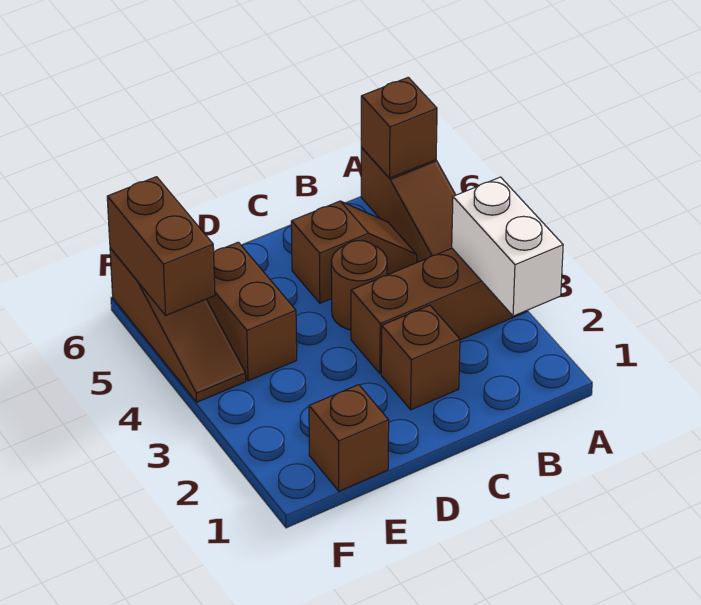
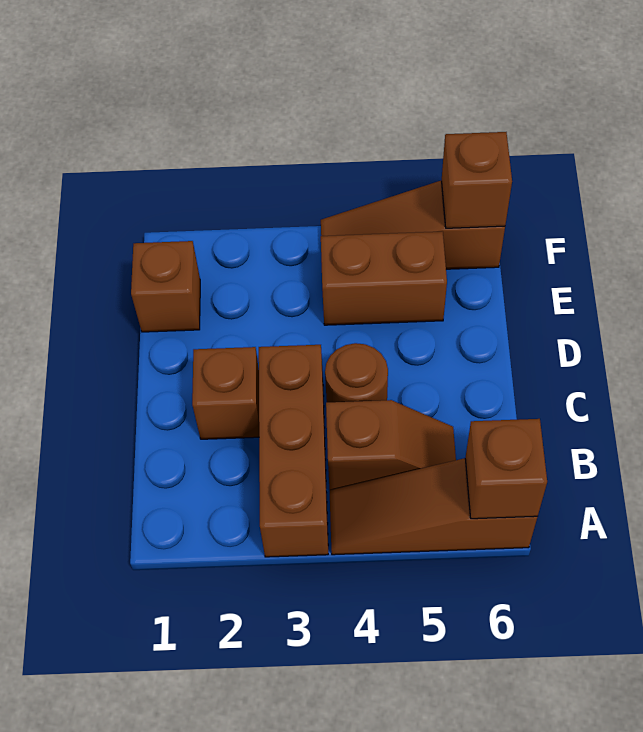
white 1x2 brick [452,177,563,316] -> none
brown 1x2 slope [291,201,417,303] -> brown 1x2 slope turned to [326,400,456,490]
brown 1x2 brick [107,177,215,315] -> brown 1x1 brick [442,132,512,228]

